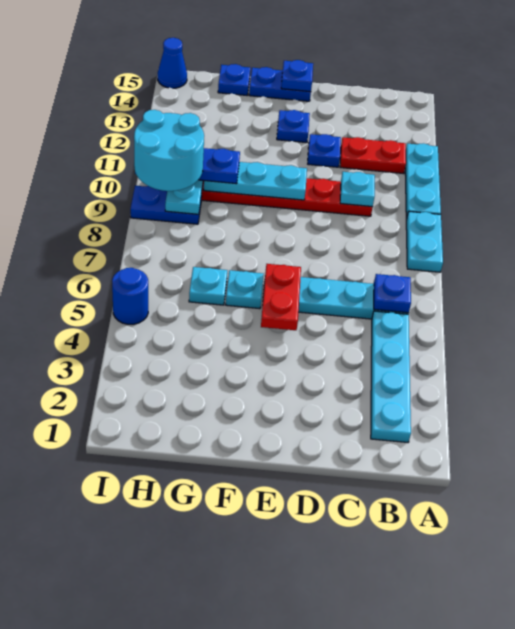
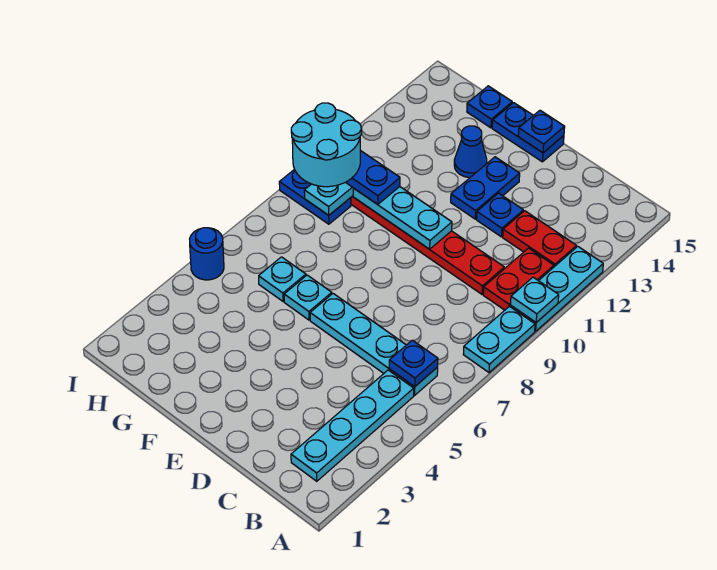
cyan 1x1 plate [340,172,375,207] -> cyan 1x1 plate moved to [511,277,559,322]
red 1x2 plate [261,264,301,330] -> red 1x2 plate moved to [483,248,554,310]
blue 1x1 plate [277,110,310,143] -> blue 1x2 plate [451,157,520,219]
blue 1x1 cone [158,38,187,88] -> blue 1x1 cone moved to [454,126,487,178]

